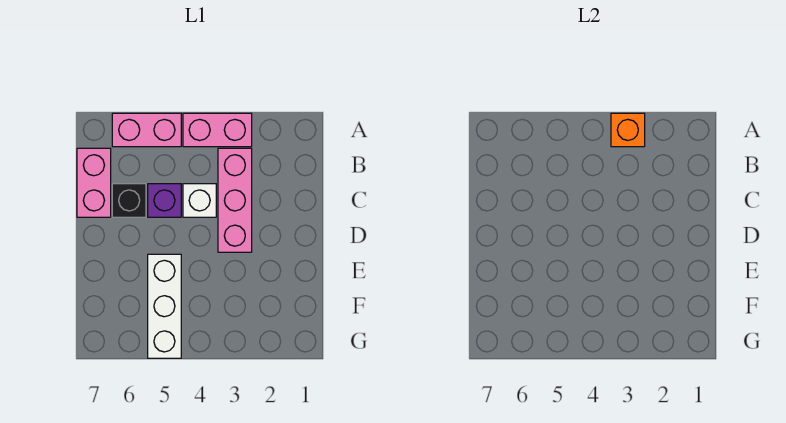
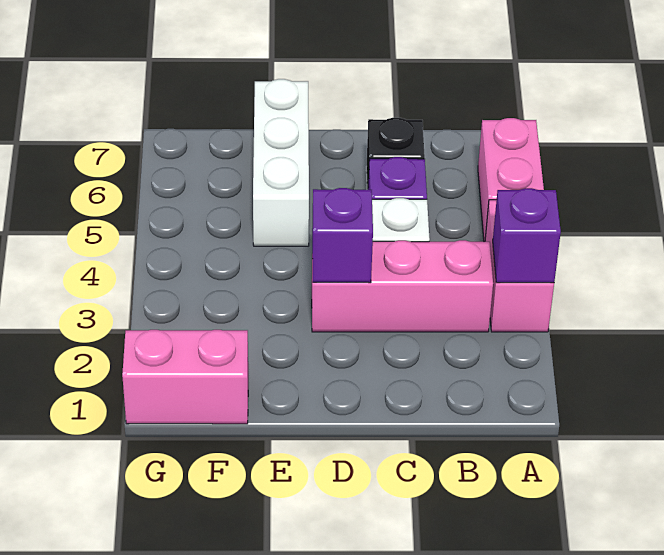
orange 1x1 brick [611,113,645,147] -> purple 1x1 brick [493,188,561,283]
pink 1x2 brick [77,148,111,217] -> pink 1x2 brick moved to [122,330,248,424]
none -> purple 1x1 brick [312,188,373,283]
white 1x3 brick [148,254,181,358] -> white 1x3 brick turned to [253,79,309,246]

